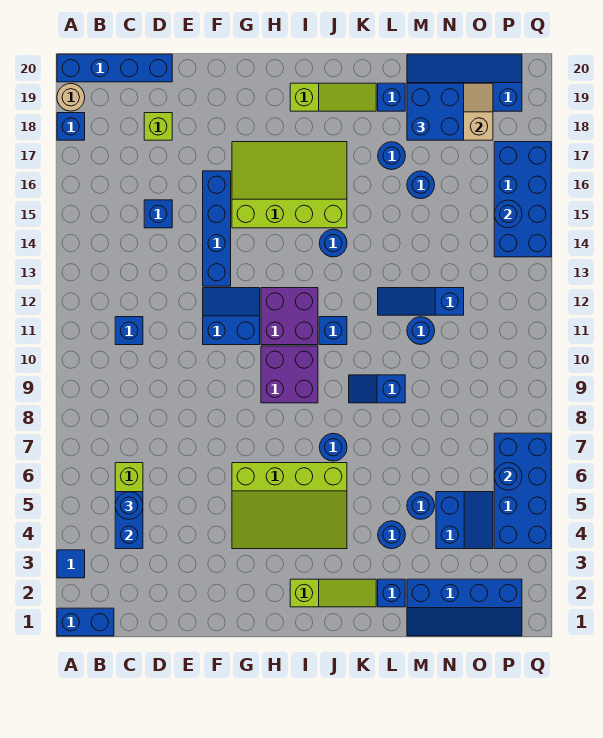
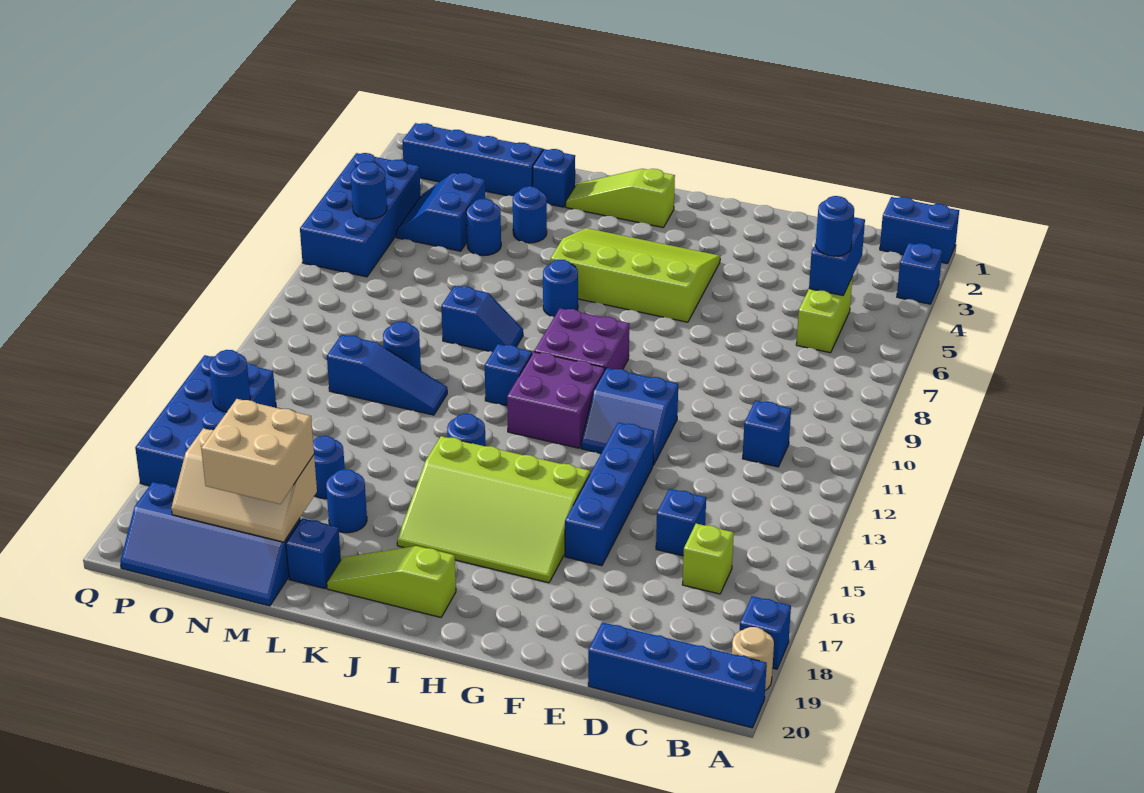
blue 1x1 tile [57,550,85,578] -> blue 1x1 brick [897,243,942,304]
lime 1x1 brick [144,113,172,140] -> lime 1x1 brick moved to [682,524,734,594]
blue 2x2 brick [407,83,464,140] -> tan 2x2 brick [201,399,314,504]

